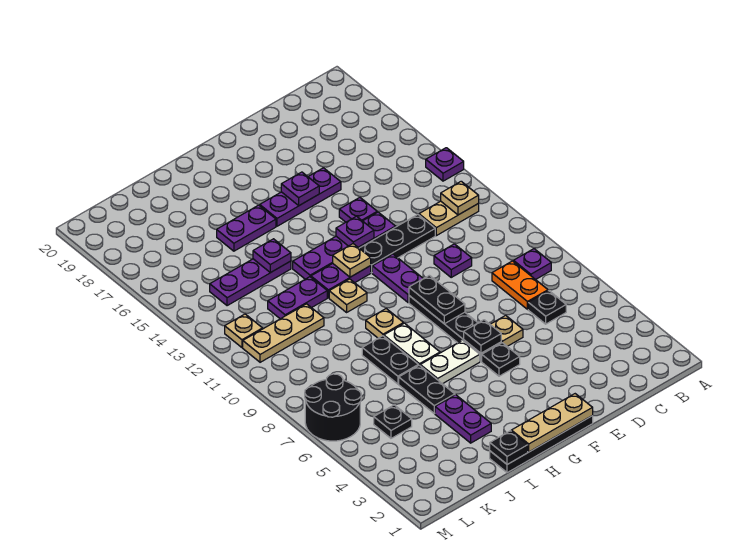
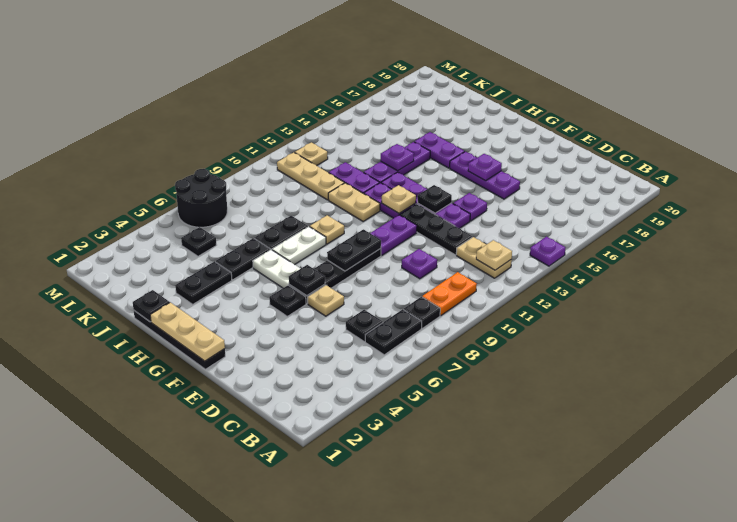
none -> black 1x2 plate [365,309,422,355]
purple 1x1 plate [513,249,551,280] -> black 1x1 plate [403,297,440,328]
orange 1x2 plate [492,261,548,309] -> orange 1x2 plate moved to [422,272,477,316]
purple 1x1 plate [336,216,374,247] -> black 1x1 plate [418,185,452,213]
tan 1x1 plate [329,279,367,312] -> tan 1x2 plate [328,183,380,221]
purple 1x2 plate [435,395,491,443] -> black 1x2 plate [175,262,232,304]
purple 1x3 plate [210,259,291,306] -> purple 1x3 plate turned to [364,142,430,183]

